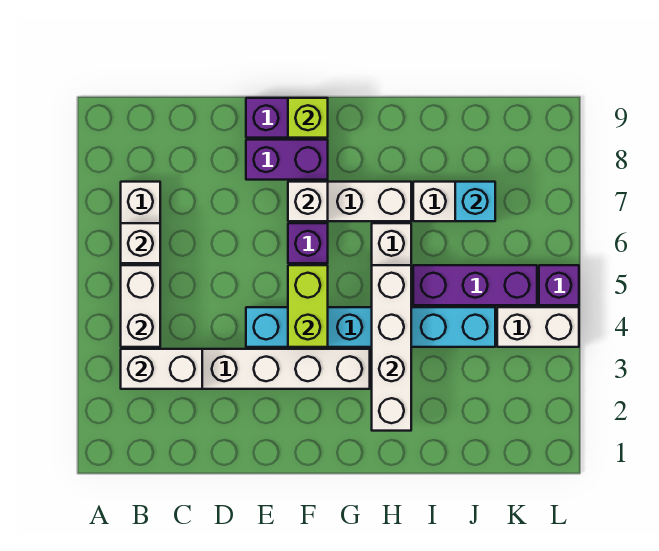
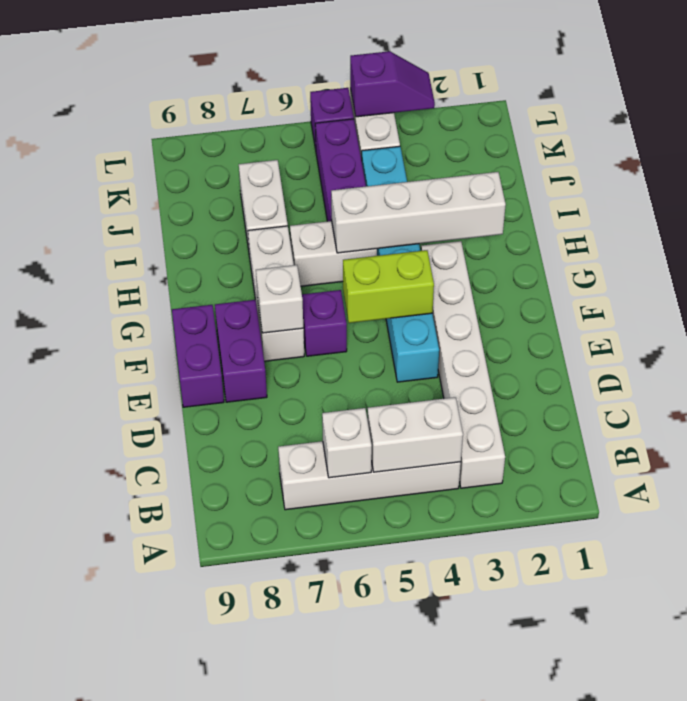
white 1x2 brick [121,349,202,389] -> none
lime 1x1 brick [288,98,328,138] -> none
cyan 1x1 brick [455,182,495,221] -> none
none -> purple 1x2 slope [350,51,435,117]

